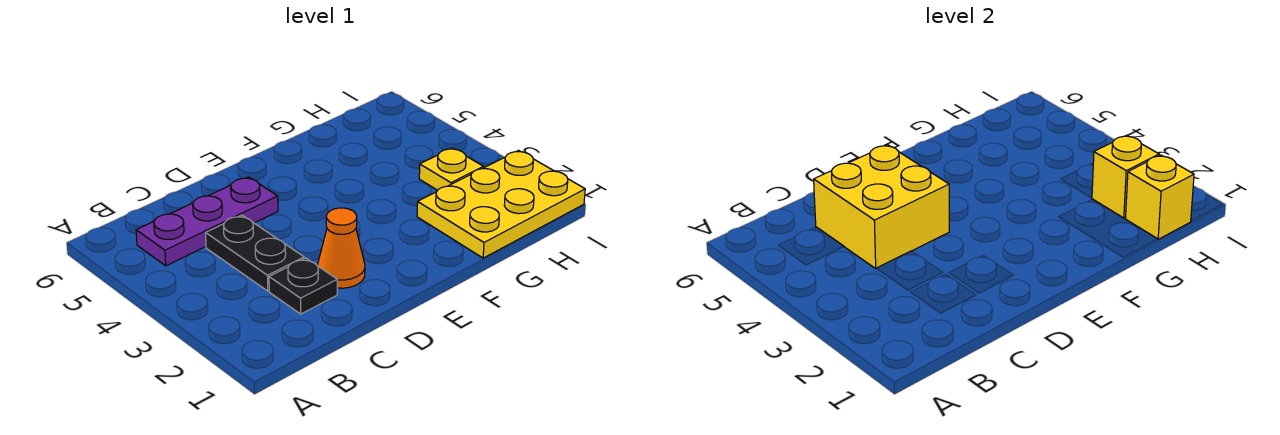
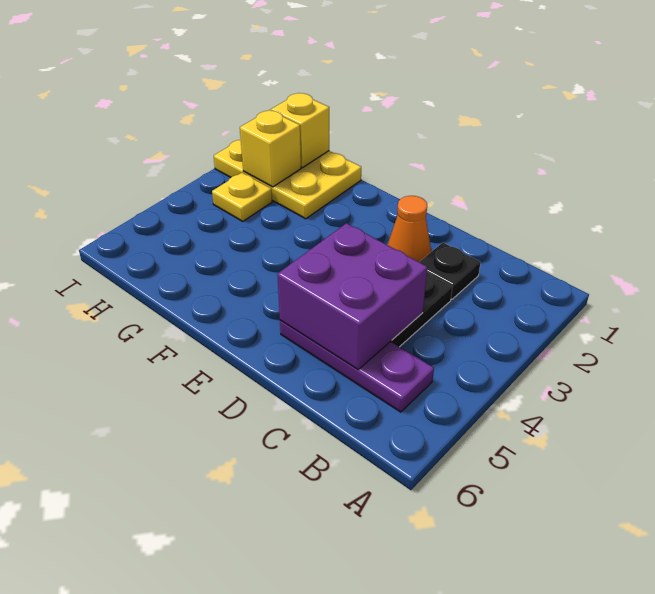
yellow 2x2 brick [814,145,949,269] -> purple 2x2 brick [277,223,428,369]

